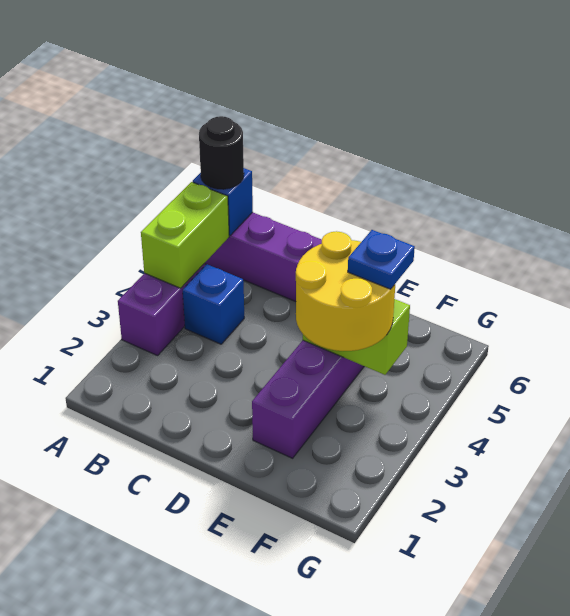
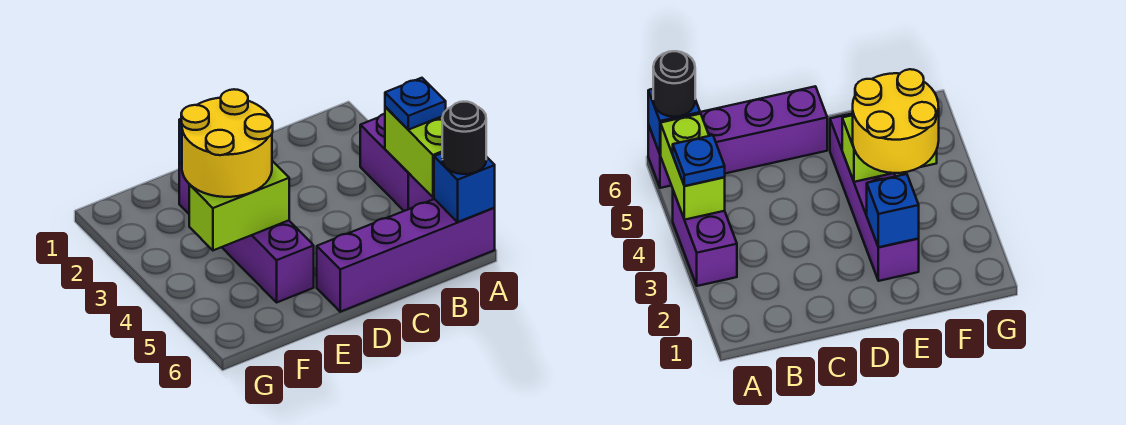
blue 1x1 brick [183,264,244,344] -> blue 1x1 brick moved to [867,174,919,247]
blue 1x1 plate [348,230,415,289] -> blue 1x1 plate moved to [385,78,446,130]

